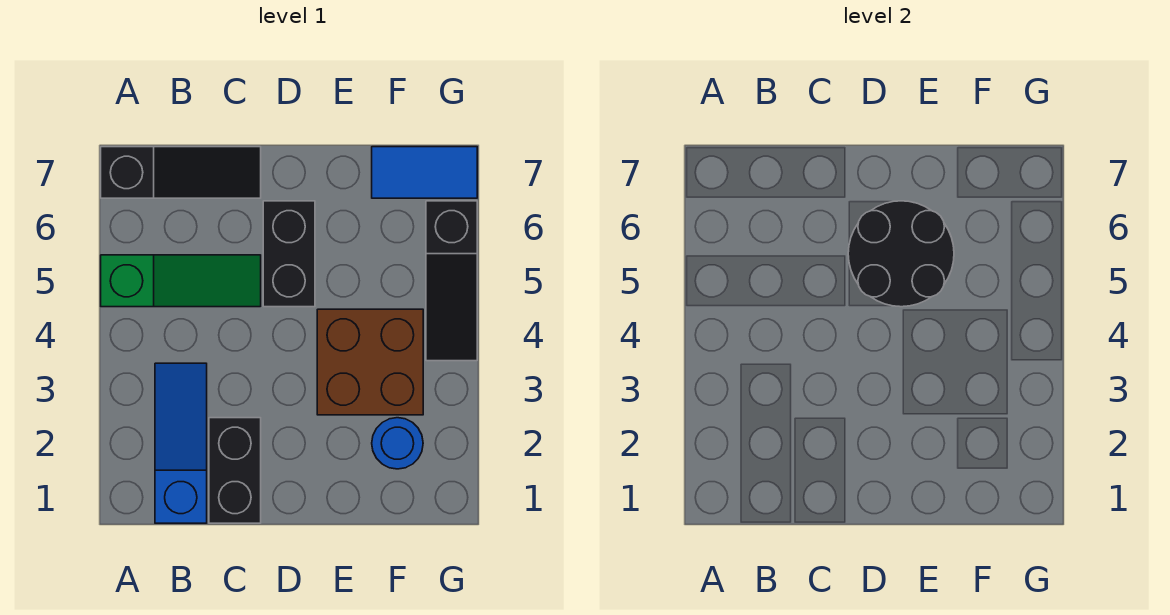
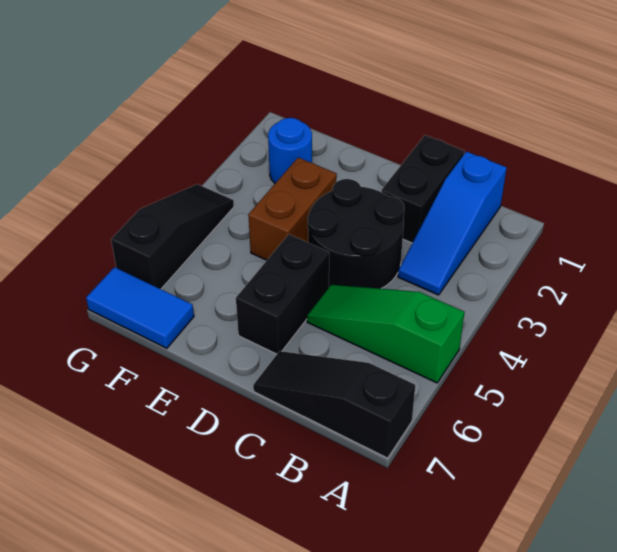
black 2x2 round brick [848,201,954,307] -> black 2x2 round brick moved to [308,179,404,289]
brown 2x2 brick [317,309,423,415] -> brown 1x2 brick [248,158,337,260]

